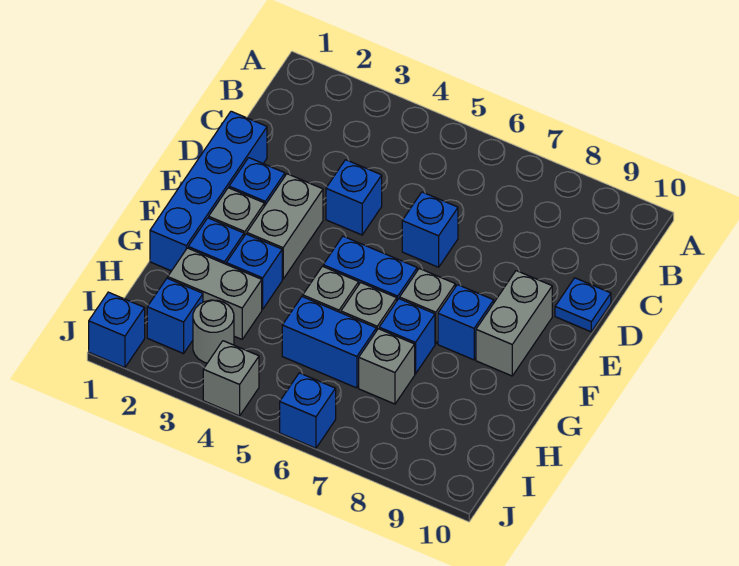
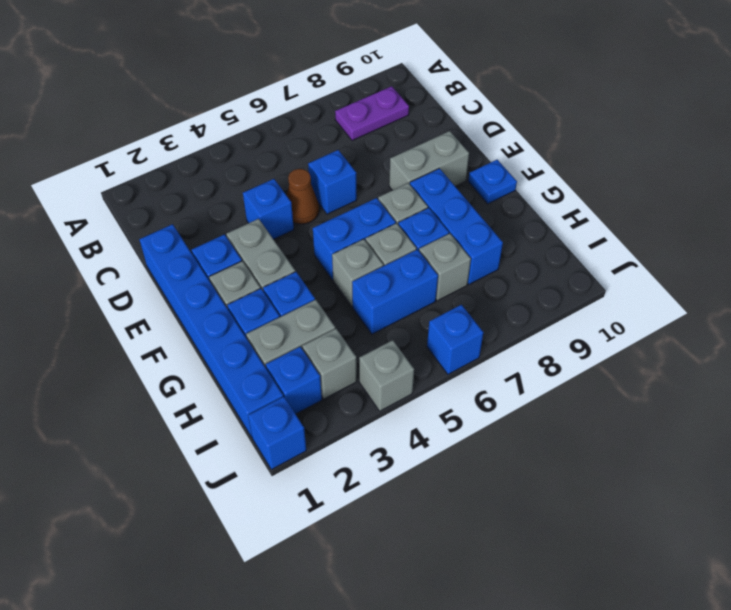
none -> purple 1x2 plate [335,86,409,140]
blue 1x4 brick [150,111,267,271] -> blue 1x6 brick [139,224,283,437]
none -> brown 1x1 cone [287,169,319,224]
blue 1x1 plate [555,278,611,332] -> blue 1x1 plate moved to [468,160,517,204]
grey 1x2 brick [476,271,552,376] -> grey 1x2 brick turned to [389,131,469,190]
blue 1x1 brick [438,285,494,360] -> blue 1x3 brick [410,168,503,284]
grey 1x1 round brick [193,300,234,363] -> grey 1x1 brick [302,329,357,399]

